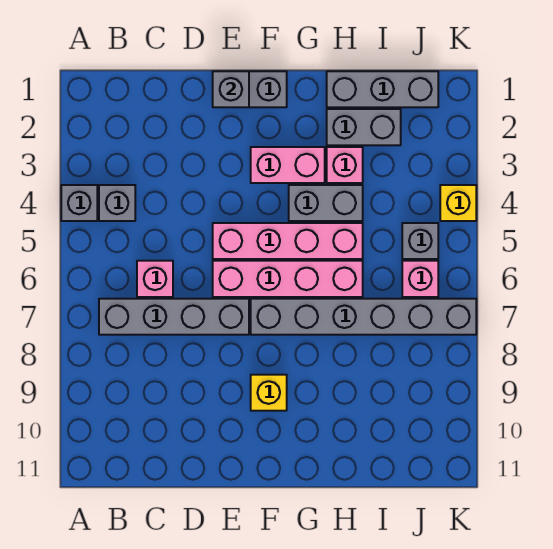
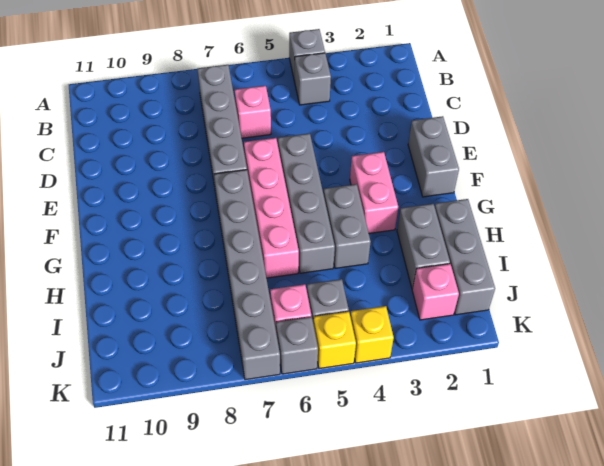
grey 1x1 brick [213,71,249,107] -> grey 1x1 brick moved to [276,317,318,374]
pink 1x4 brick [213,223,363,259] -> grey 1x4 brick [278,133,335,273]
yellow 1x1 brick [251,375,287,411] -> yellow 1x1 brick moved to [313,311,356,369]
pink 1x1 brick [327,147,363,183] -> pink 1x1 brick moved to [412,264,459,320]

